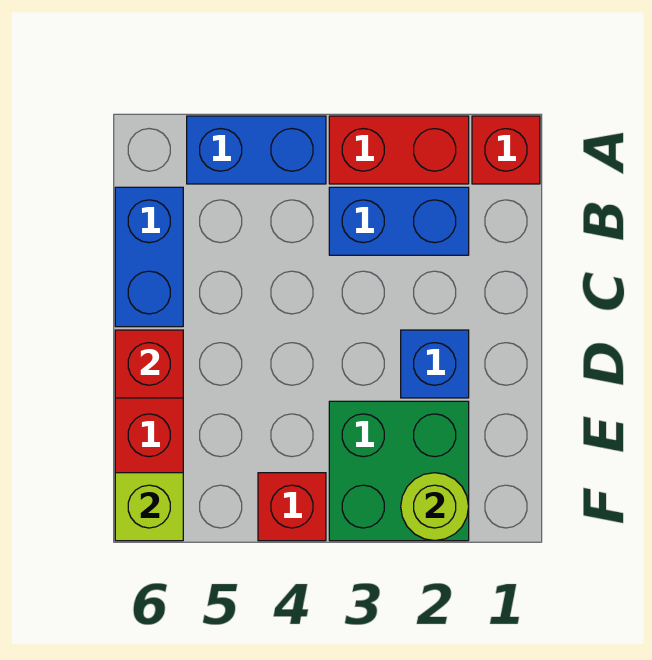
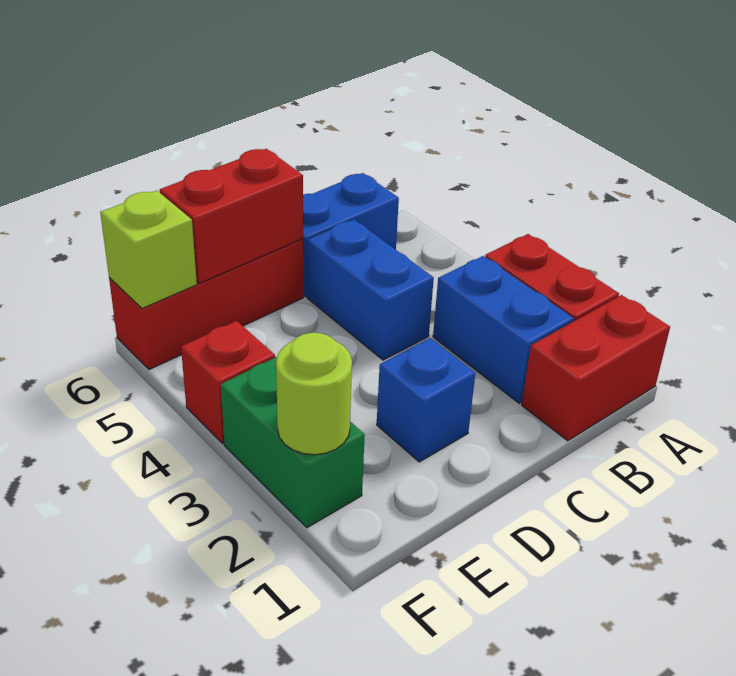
red 1x1 brick [472,116,540,184] -> red 1x2 brick [522,295,670,441]
blue 1x2 brick [187,116,326,184] -> blue 1x2 brick moved to [307,220,434,360]
red 1x1 brick [115,330,183,398] -> red 1x2 brick [160,149,303,284]
green 2x2 brick [329,401,469,541] -> green 1x2 brick [221,357,365,528]

